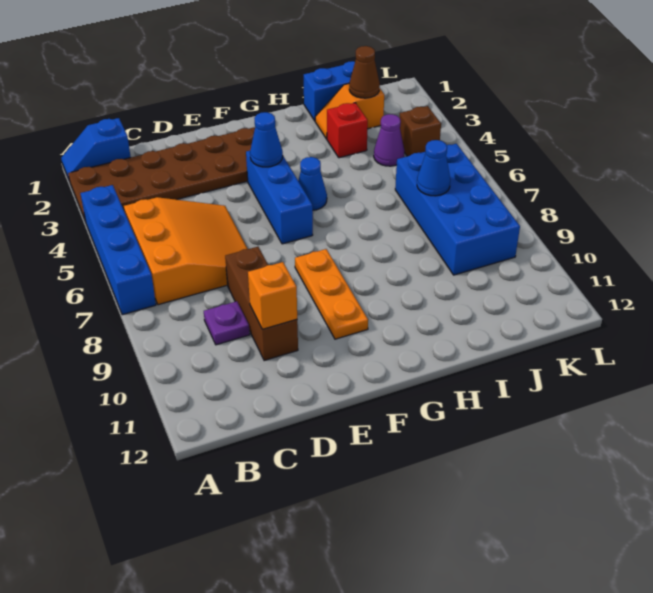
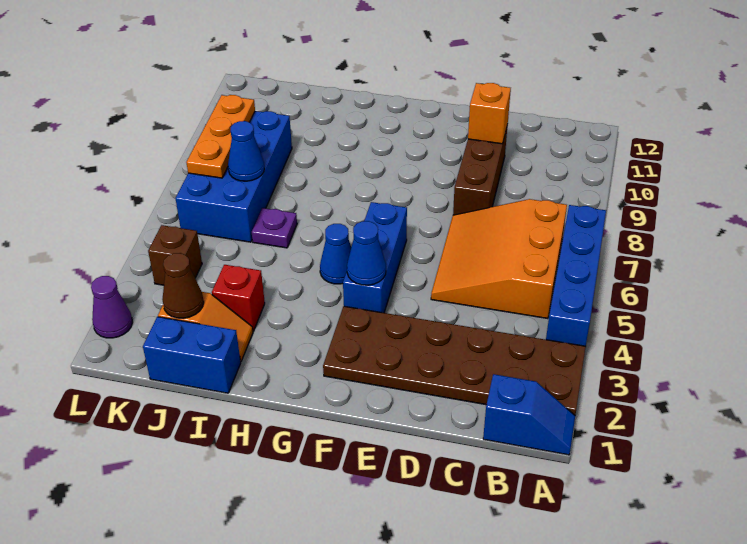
purple 1x1 plate [204,301,250,345] -> purple 1x1 plate moved to [252,208,297,248]
orange 1x3 plate [295,249,368,339] -> orange 1x3 plate moved to [186,95,255,178]
purple 1x1 cone [374,114,405,166] -> purple 1x1 cone moved to [91,276,133,338]

